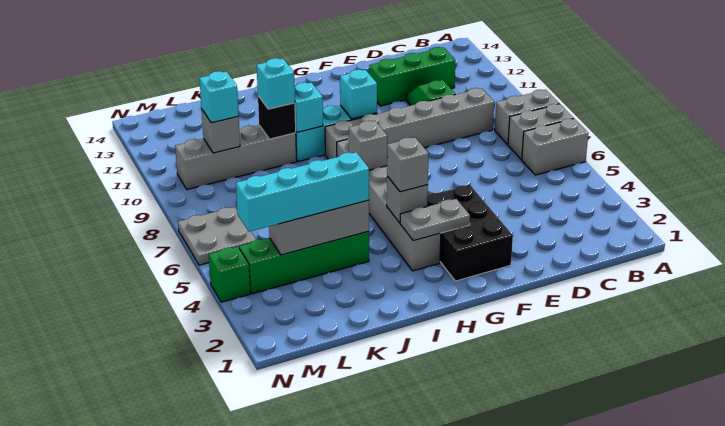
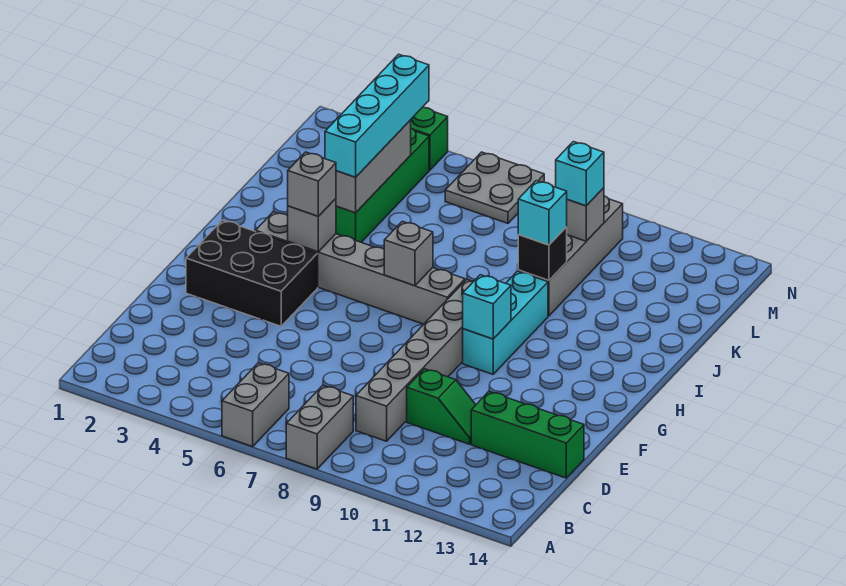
grey 1x2 brick [508,104,574,160] -> none
green 1x3 brick [369,47,455,106] -> green 1x3 brick turned to [471,391,584,478]
grey 1x2 plate [400,199,470,241] -> none
cyan 1x1 brick [295,82,323,132] -> none

